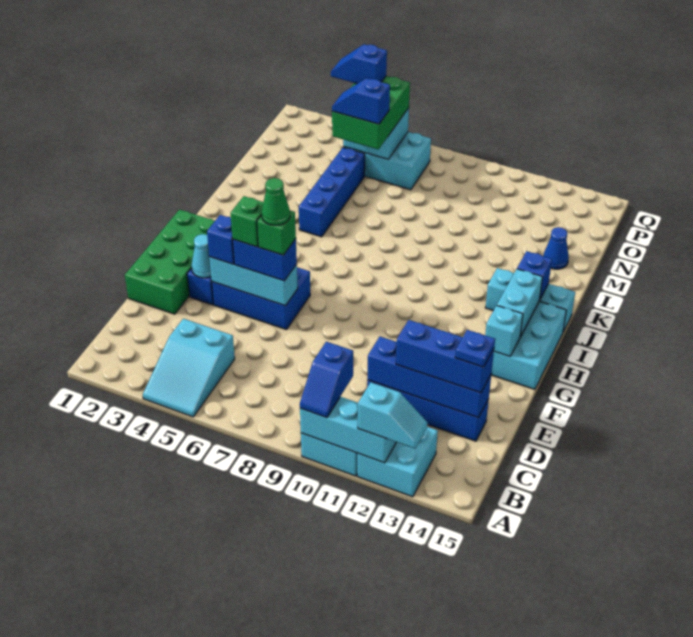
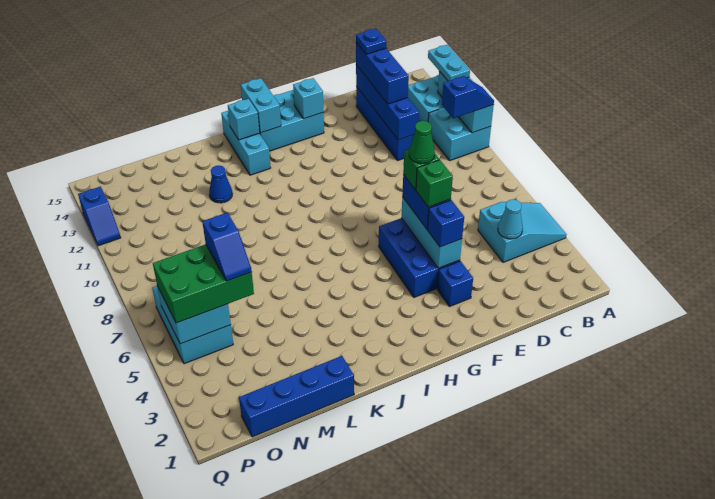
cyan 1x2 slope [358,382,428,448] -> cyan 1x2 plate [428,45,470,81]
green 2x4 brick [125,210,215,314] -> none
cyan 1x1 cone [192,234,211,278] -> cyan 1x1 cone moved to [498,199,523,239]
cyan 1x2 brick [497,269,543,337] -> cyan 1x2 brick turned to [241,78,281,133]
blue 1x1 brick [517,251,552,299] -> cyan 1x1 brick [228,99,259,140]
blue 1x4 brick [299,148,365,237] -> blue 1x4 brick moved to [239,356,354,437]
blue 1x1 cone [543,227,569,269] -> blue 1x1 cone moved to [209,165,232,203]
blue 1x2 slope [331,44,387,84] -> blue 1x2 slope moved to [78,187,121,246]

